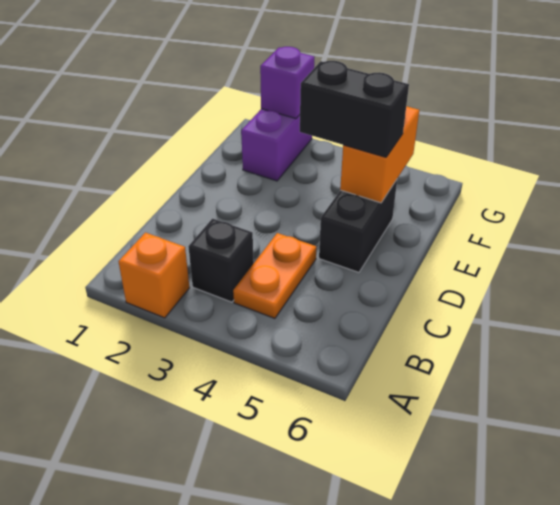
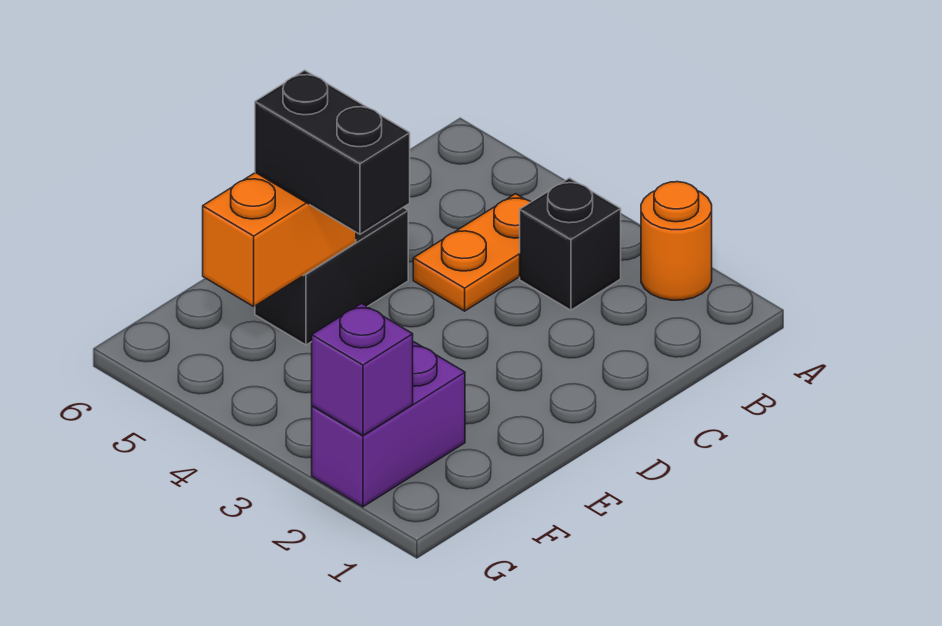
orange 1x1 brick [119,233,189,318] -> orange 1x1 round brick [641,182,712,300]

